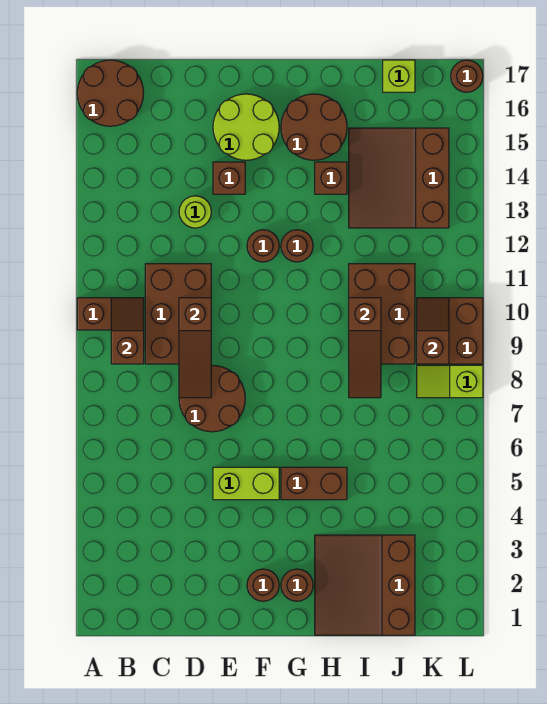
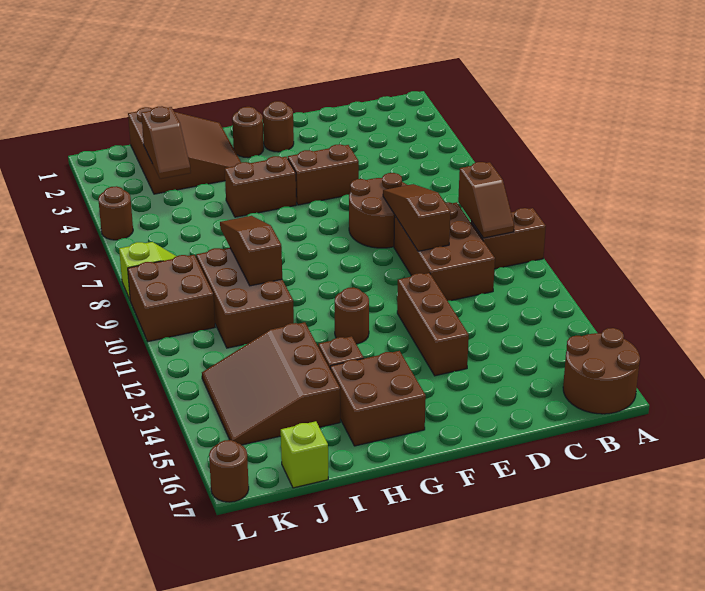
lime 1x1 round brick [179,196,211,228] -> none
lime 1x2 brick [213,467,279,500] -> brown 1x2 brick [288,144,359,205]
brown 1x1 brick [213,162,245,194] -> brown 1x3 brick [397,273,469,376]
lime 2x2 round brick [213,94,279,160] -> none
brown 1x1 round brick [247,230,279,262] -> brown 1x1 round brick moved to [98,186,133,240]
brown 2x2 round brick [281,94,347,160] -> brown 2x2 brick [330,351,426,446]
brown 3x3 slope [349,128,449,228] -> brown 3x3 slope turned to [202,322,340,445]
brown 1x2 slope [417,298,449,364] -> brown 1x2 slope moved to [141,106,191,179]

